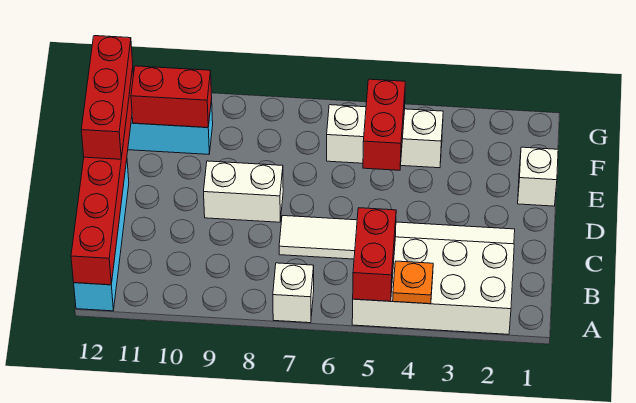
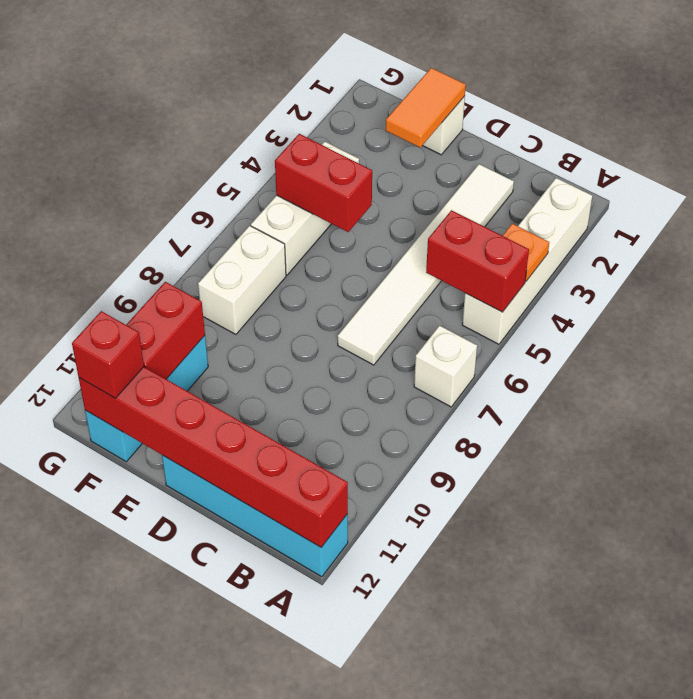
white 2x4 brick [352,237,514,334] -> white 1x4 brick [462,178,592,344]
white 1x2 brick [204,161,283,222] -> white 1x2 brick moved to [198,226,286,334]
red 1x3 brick [81,36,133,159] -> red 1x1 brick [72,311,144,398]
none -> orange 1x2 tile [386,68,466,148]

